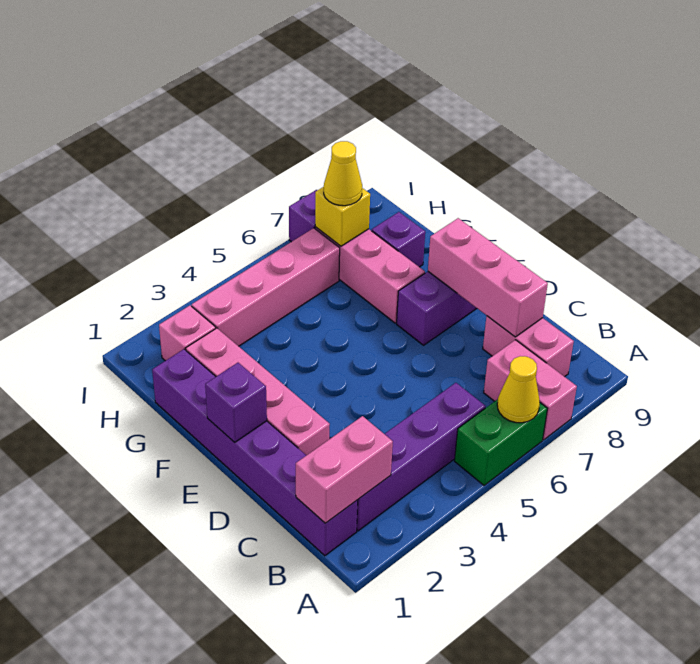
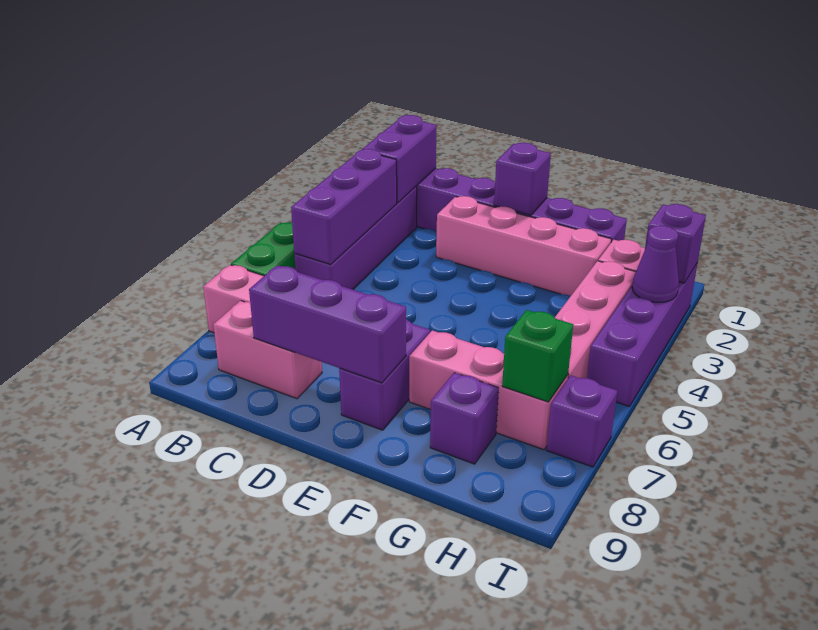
yellow 1x1 cone [497,356,540,423] -> none
pink 1x2 brick [296,416,393,523] -> purple 1x2 brick [362,115,437,203]
none -> purple 1x3 brick [291,149,397,265]
pink 1x3 brick [428,218,548,337] -> purple 1x3 brick [249,265,406,383]
yellow 1x1 brick [315,187,370,246] -> green 1x1 brick [502,310,573,402]
yellow 1x1 cone [324,141,362,206] -> none
none -> purple 1x4 brick [587,263,698,407]
none -> purple 1x1 brick [645,204,706,283]
none -> purple 1x1 cone [632,226,679,302]

